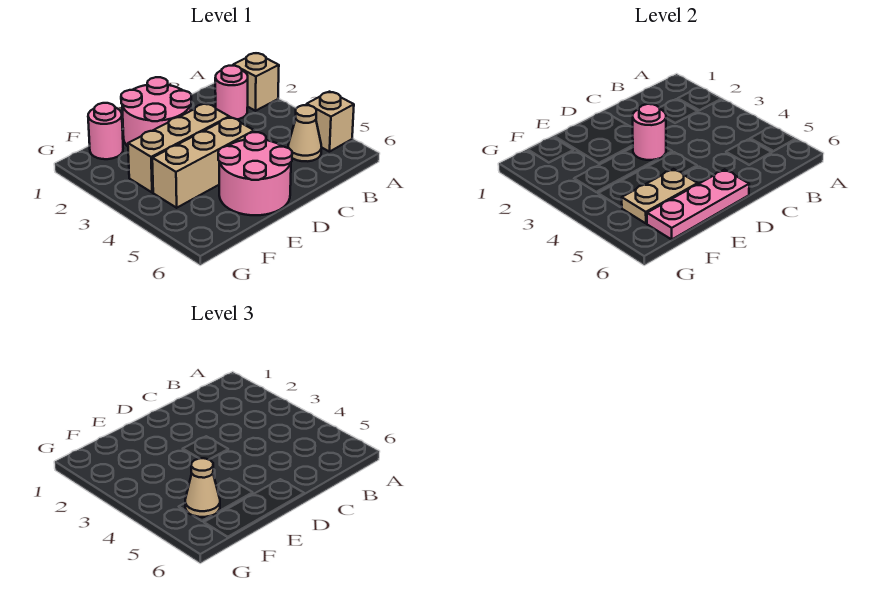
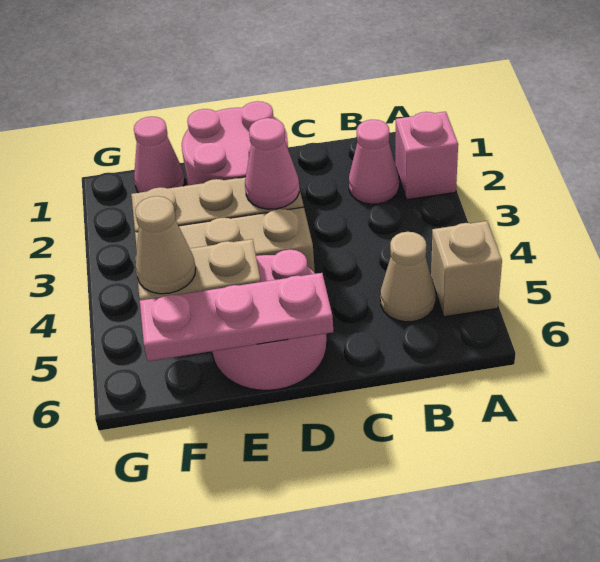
tan 1x1 brick [233,53,279,111] -> pink 1x1 brick [396,112,458,200]
pink 1x1 round brick [215,66,248,119] -> pink 1x1 cone [349,120,399,204]
pink 1x1 round brick [633,104,666,160] -> pink 1x1 cone [245,118,299,209]
pink 1x1 round brick [88,103,123,159] -> pink 1x1 cone [134,117,185,193]

